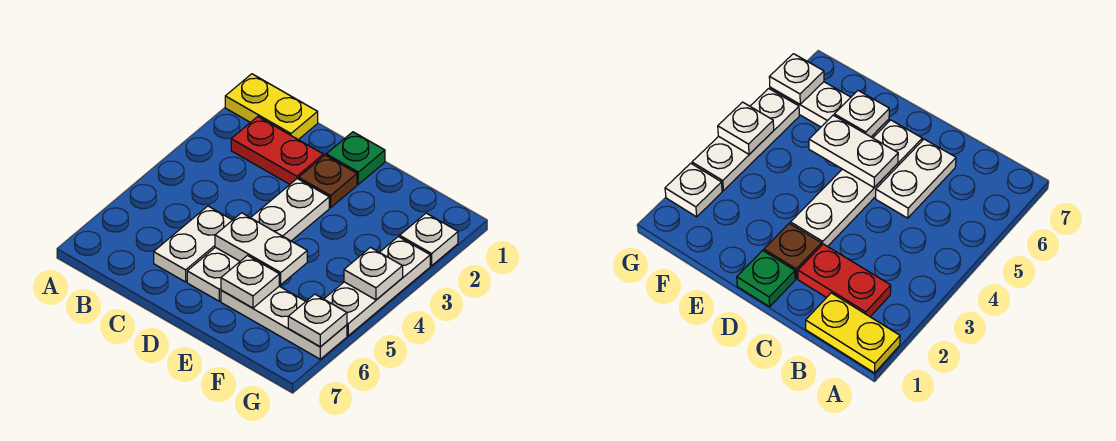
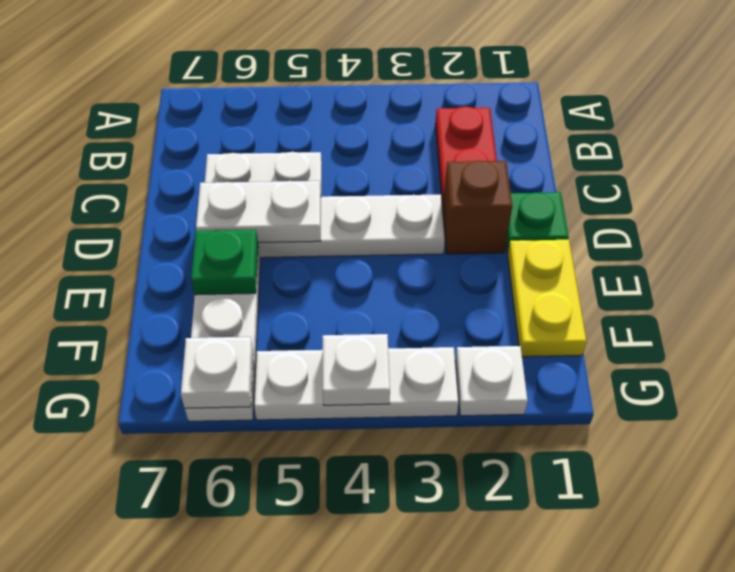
yellow 1x2 plate [225,74,318,140] -> yellow 1x2 plate moved to [508,240,587,357]
brown 1x1 plate [299,155,357,208] -> brown 1x1 brick [443,161,512,254]
white 1x2 plate [215,213,307,285] -> white 1x2 plate turned to [196,181,321,243]
white 1x1 plate [221,256,279,308] -> green 1x1 plate [191,230,258,295]

